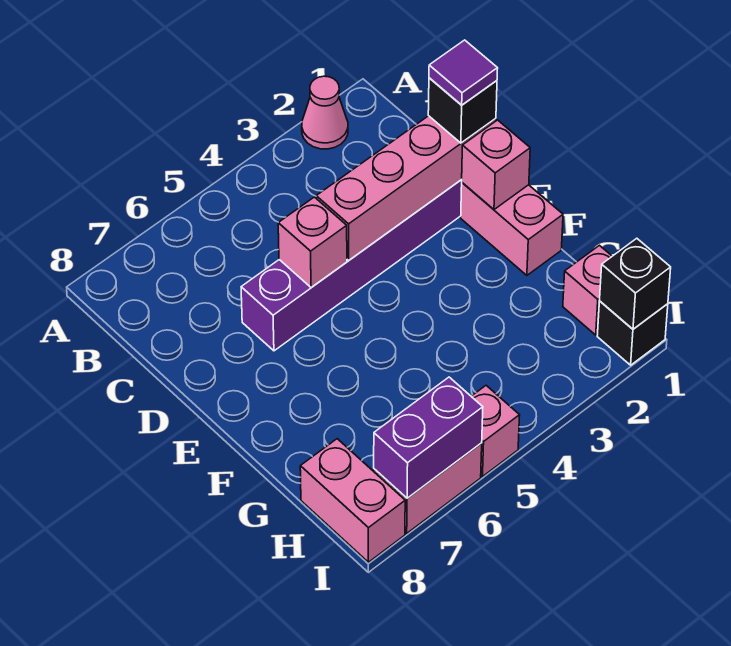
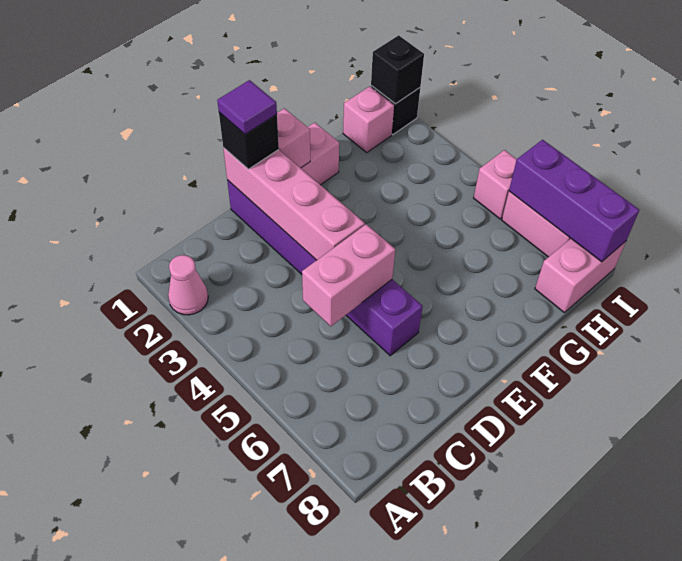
pink 1x1 brick [278,197,347,288] -> pink 1x2 brick [302,224,395,326]
purple 1x2 brick [374,377,483,498] -> purple 1x3 brick [509,140,639,262]

